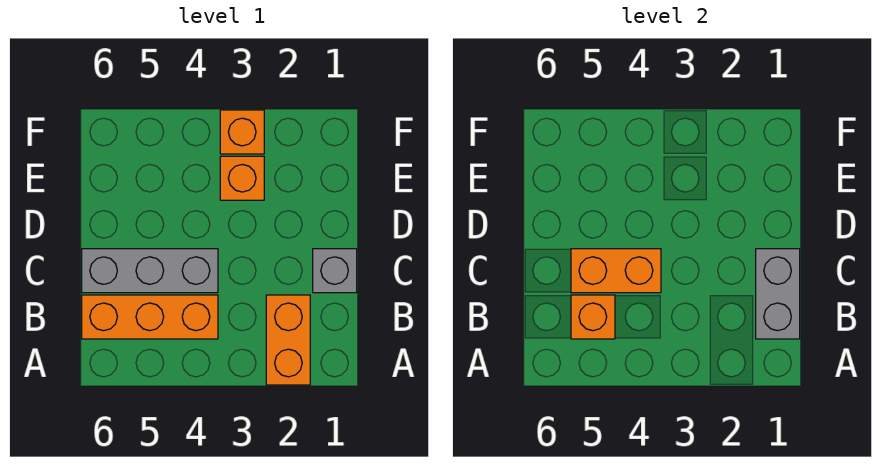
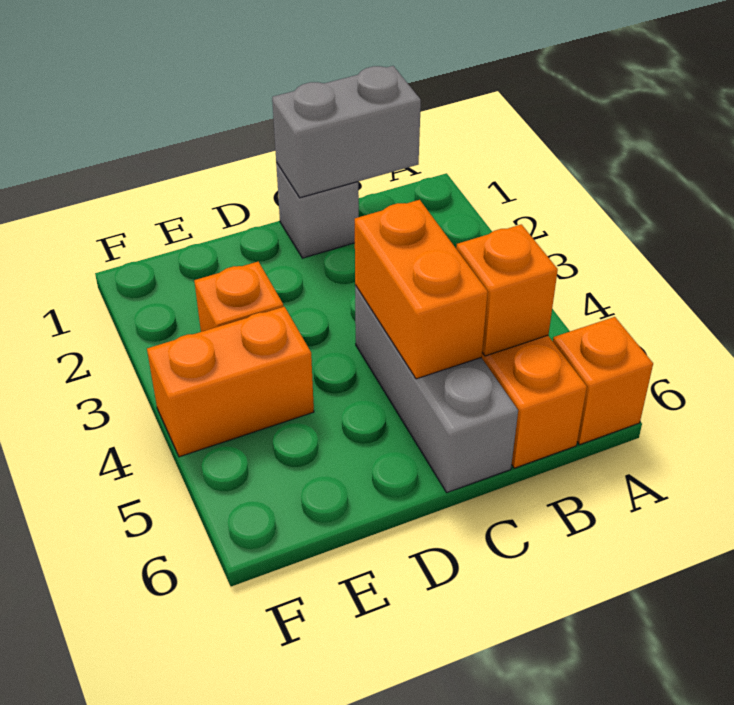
orange 1x2 brick [266,295,310,385] -> orange 1x2 brick moved to [147,307,314,457]
orange 1x1 brick [220,110,264,154] -> orange 1x1 brick moved to [553,317,653,444]

